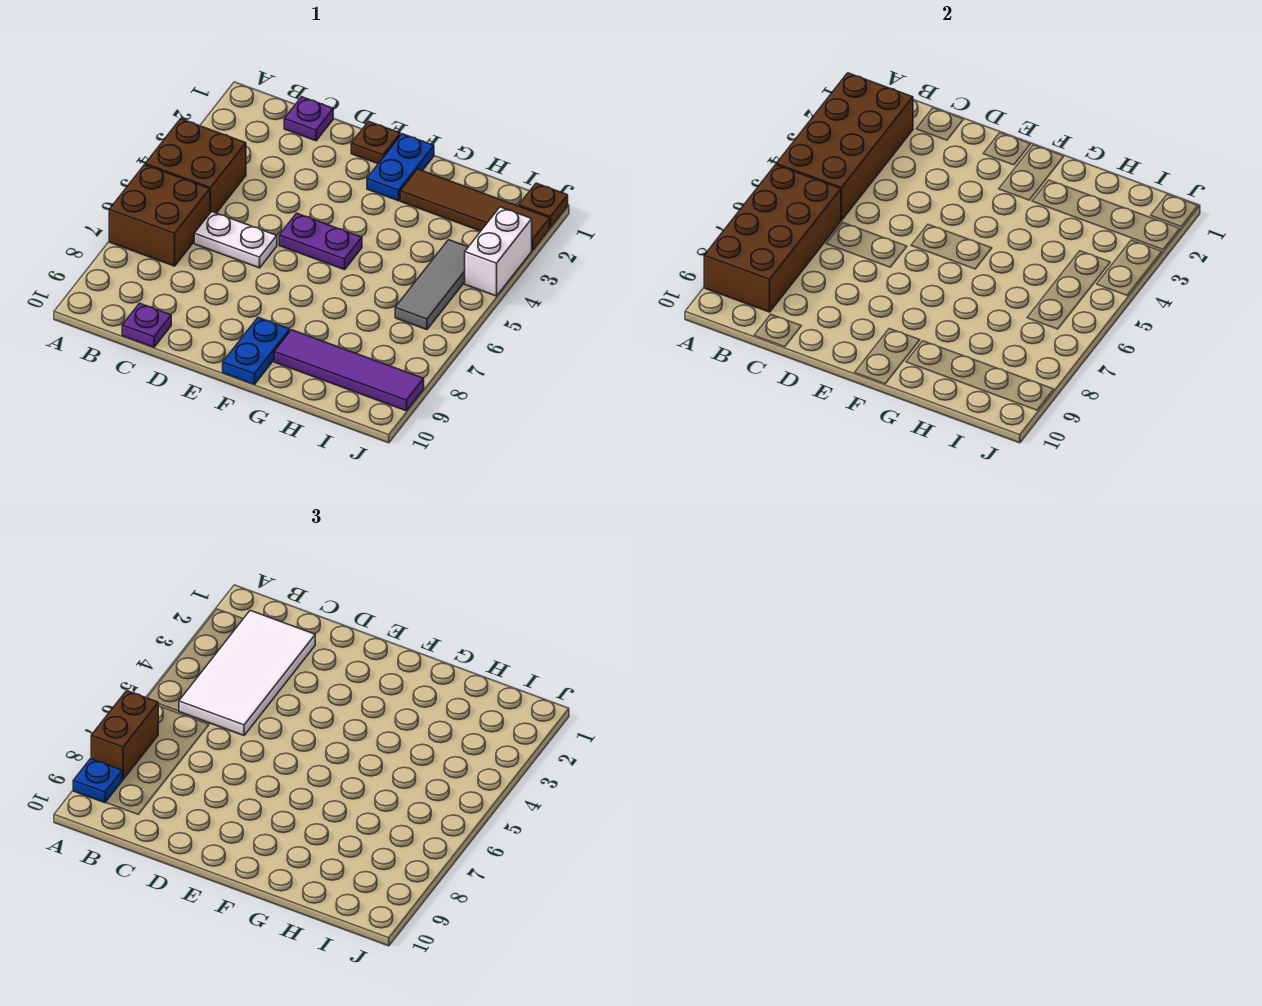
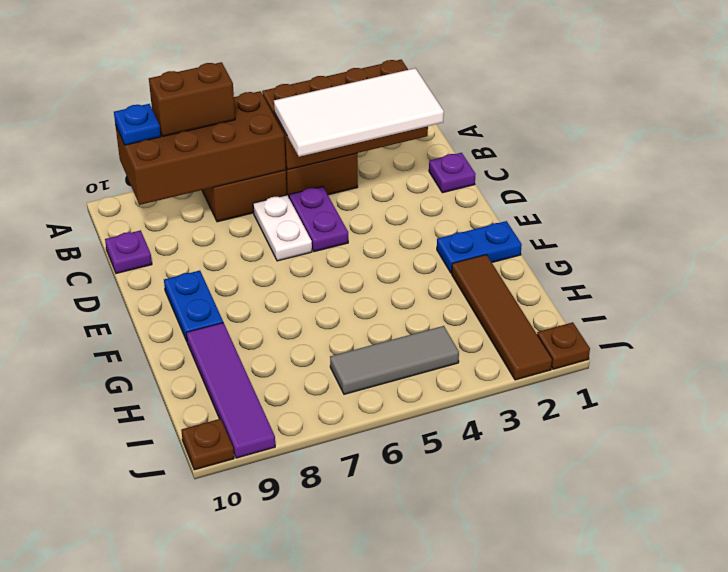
brown 1x1 plate [351,121,400,164] -> brown 1x1 plate moved to [181,419,234,470]
purple 1x2 plate [279,213,362,270] -> purple 1x2 plate moved to [289,186,348,252]
blue 1x2 plate [223,317,290,384] -> blue 1x2 plate turned to [164,271,223,341]
white 1x2 brick [465,207,532,296] -> none

